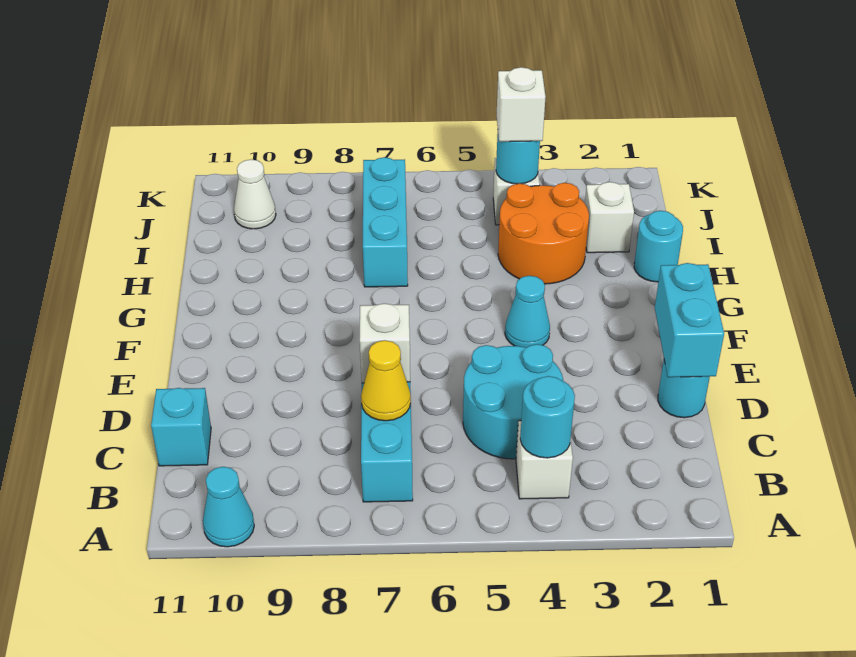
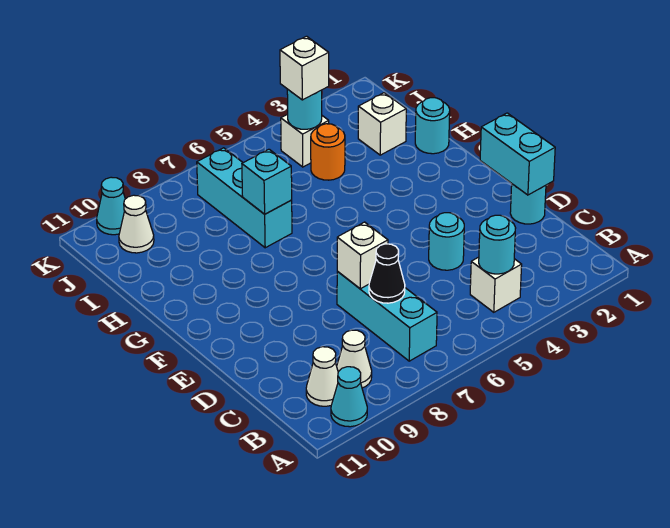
none -> white 1x1 cone [337,330,372,388]
none -> white 1x1 cone [306,347,338,406]
cyan 2x2 round brick [463,344,563,459] -> cyan 1x1 round brick [429,213,464,270]
yellow 1x1 cone [361,340,411,421] -> black 1x1 cone [369,244,405,303]
cyan 1x1 brick [151,388,211,466] -> cyan 1x1 brick moved to [242,149,292,214]
cyan 1x1 cone [505,276,550,347] -> cyan 1x1 cone moved to [97,177,125,235]
orange 2x2 round brick [498,183,589,284] -> orange 1x1 round brick [311,124,345,180]

